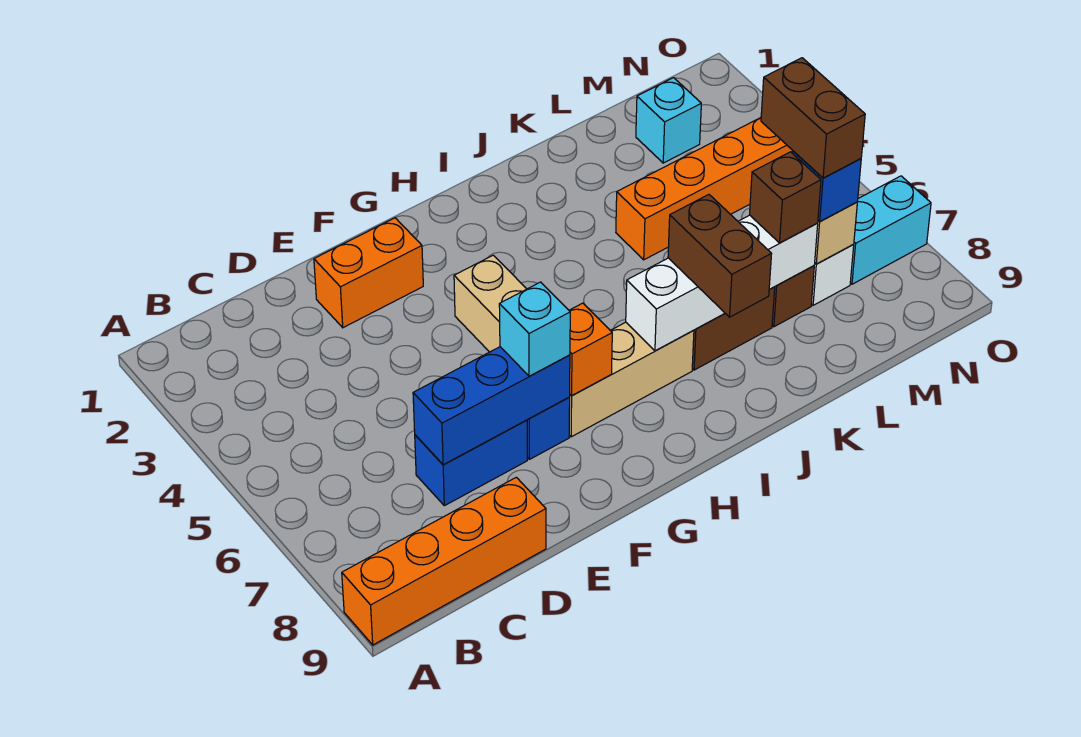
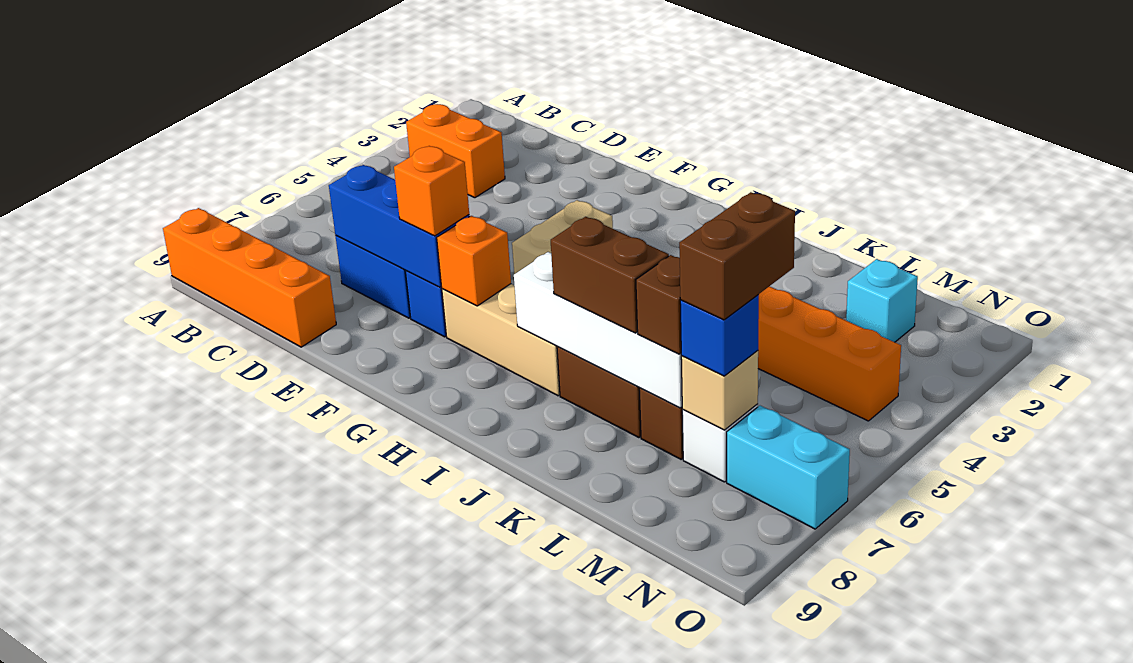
orange 1x2 brick [314,218,423,328] -> orange 1x2 brick moved to [406,104,505,198]
cyan 1x1 brick [499,282,570,376] -> orange 1x1 brick [394,146,469,236]
brown 1x2 brick [668,195,771,317] -> brown 1x2 brick turned to [551,217,669,333]

